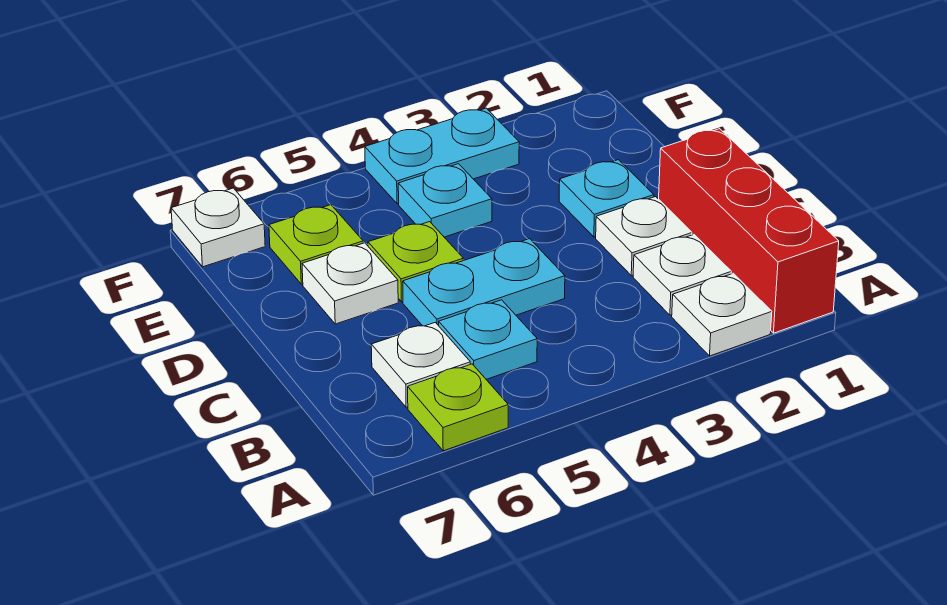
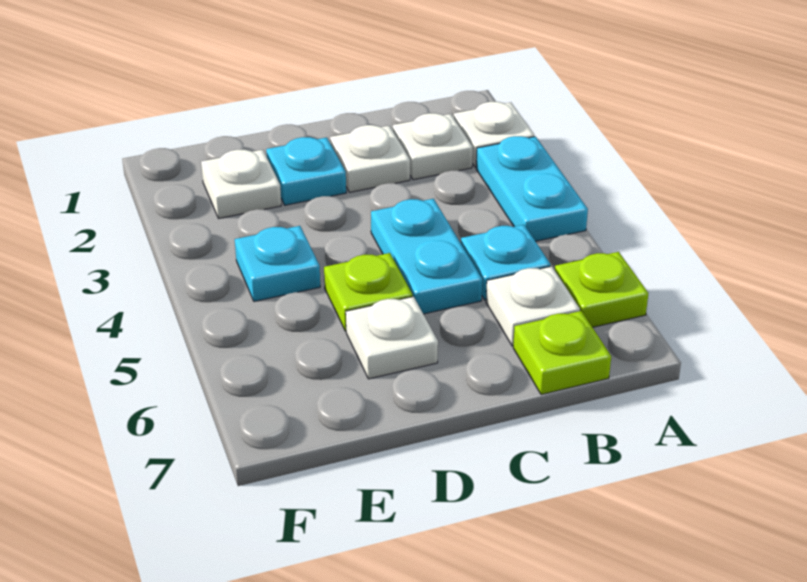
red 1x3 brick [659,129,839,333] -> none
lime 1x1 plate [269,205,363,284] -> lime 1x1 plate moved to [513,311,611,395]
cyan 1x2 plate [365,108,519,204] -> cyan 1x2 plate moved to [476,136,588,241]
white 1x1 plate [171,188,265,267] -> white 1x1 plate moved to [201,150,281,218]

